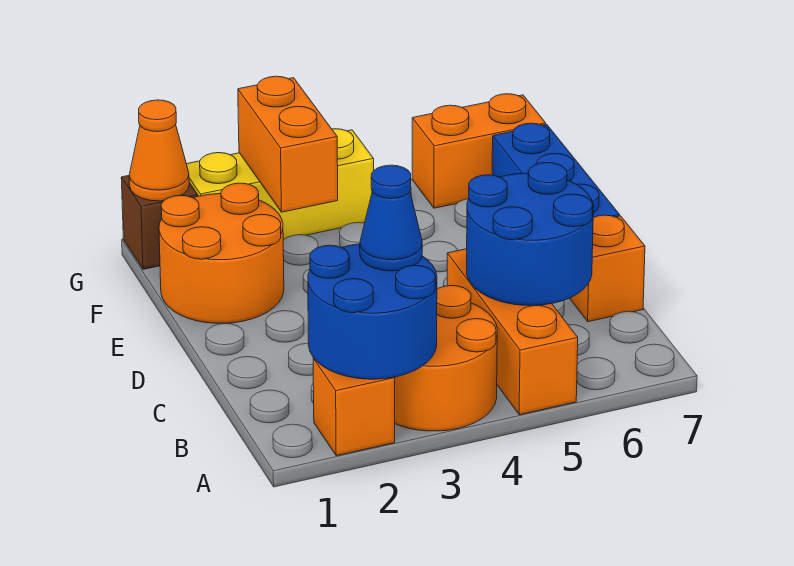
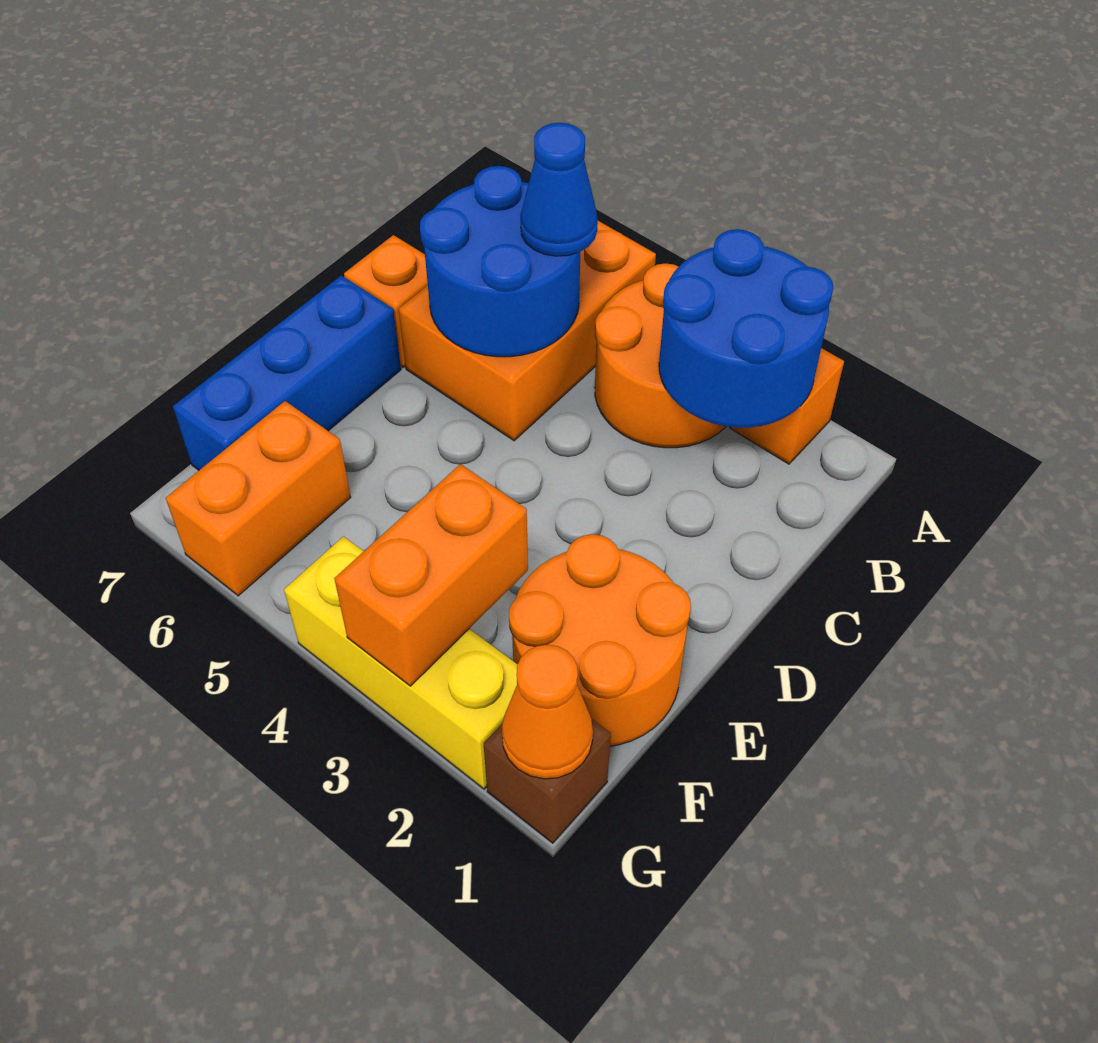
orange 1x3 brick [447,249,578,415] -> orange 2x3 brick [399,221,656,441]
blue 1x1 cone [360,165,422,271] -> blue 1x1 cone moved to [520,123,598,256]
orange 1x2 brick [412,94,546,208] -> orange 1x2 brick turned to [166,401,351,596]

